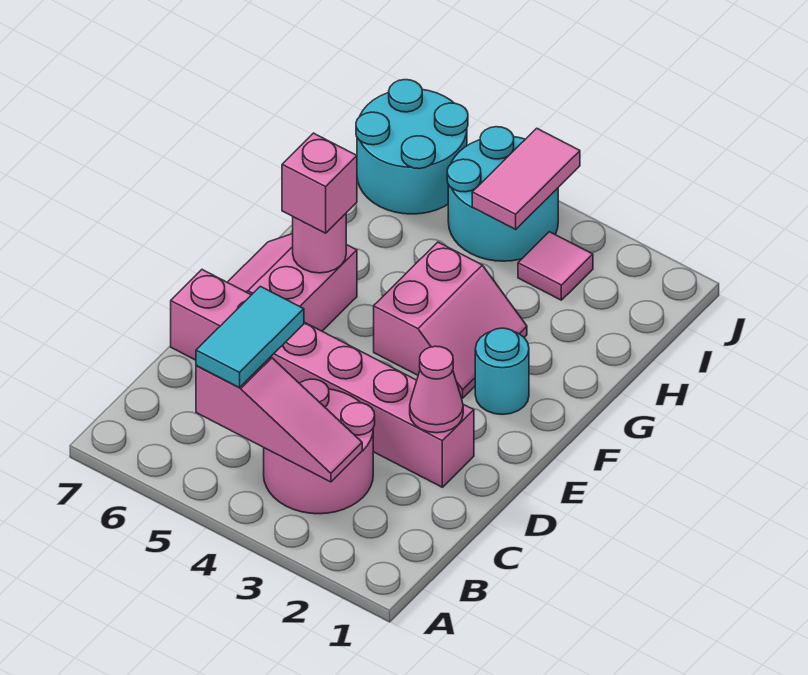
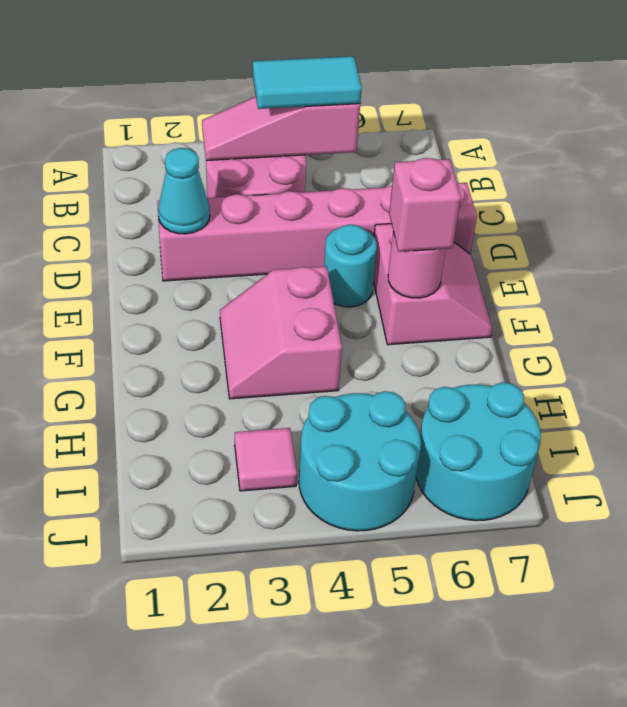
cyan 1x2 tile [196,286,304,388] -> cyan 1x2 tile turned to [253,56,362,109]
pink 1x1 cone [410,346,463,433] -> cyan 1x1 cone [158,148,210,234]
cyan 1x1 round brick [475,328,529,415] -> cyan 1x1 round brick moved to [324,225,377,307]
pink 1x2 tile [472,128,580,229] -> none

